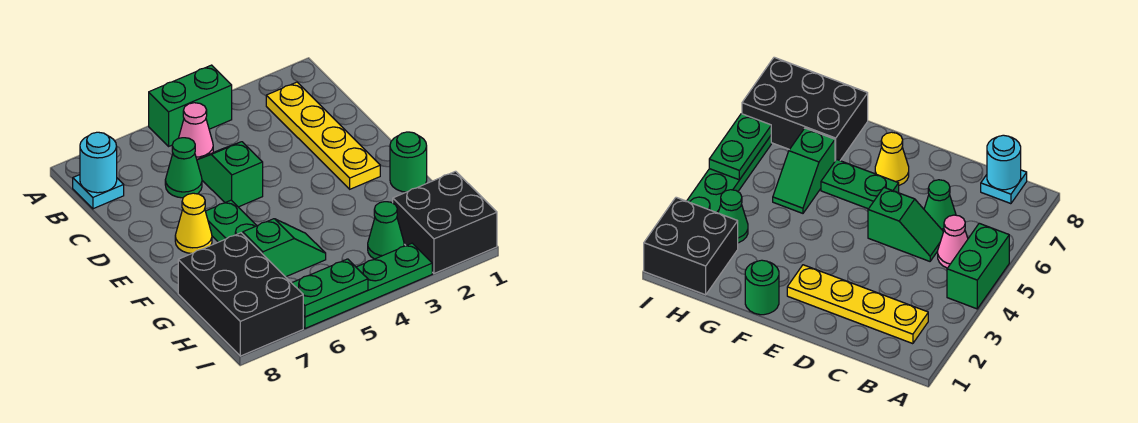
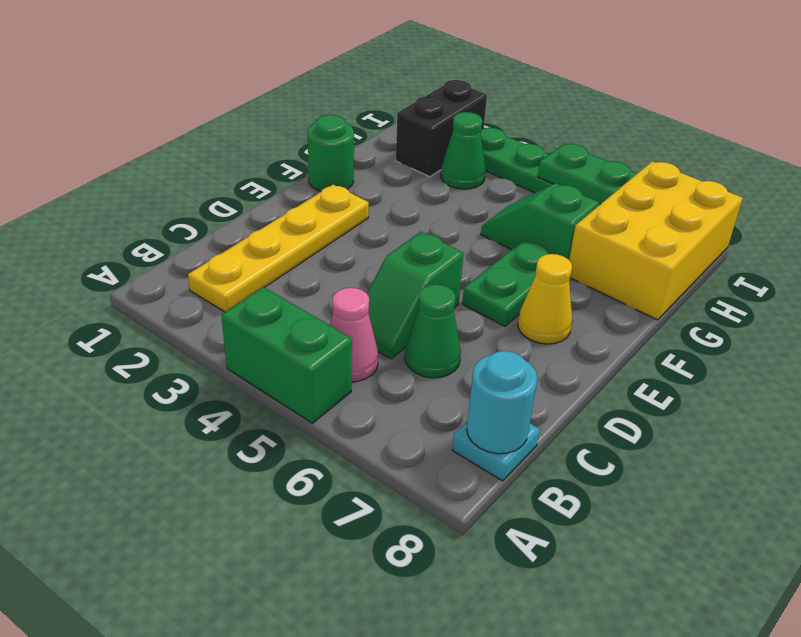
black 2x3 brick [178,233,303,356] -> yellow 2x3 brick [569,161,743,320]
black 2x2 brick [393,171,497,274] -> black 1x2 brick [396,80,487,177]

